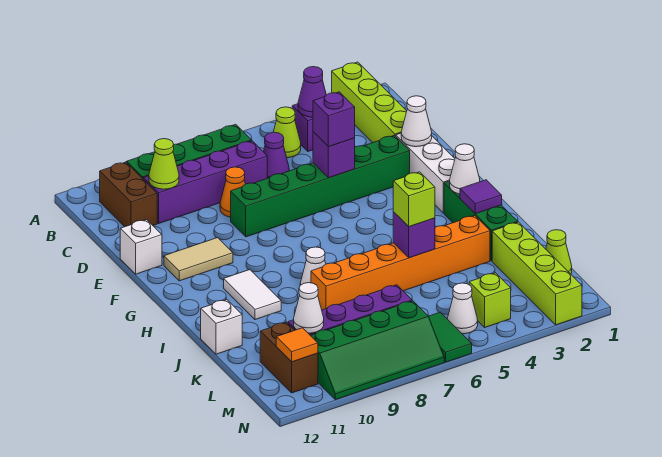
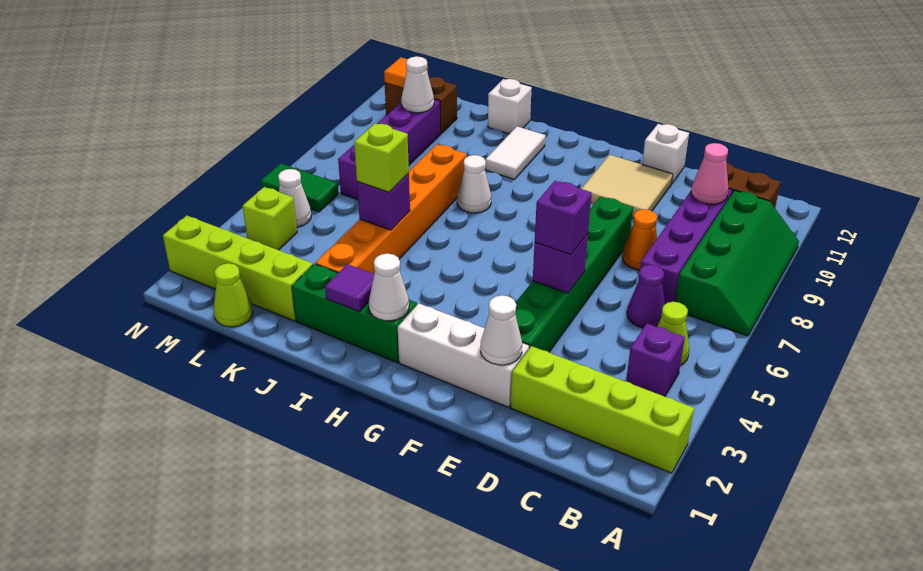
purple 1x1 cone [298,67,326,117] -> none
lime 1x1 cone [149,139,179,189] -> pink 1x1 cone [691,143,729,204]
tan 1x2 tile [164,238,233,281] -> tan 2x2 tile [581,155,673,218]
white 1x2 tile [224,270,281,320] -> white 1x2 tile turned to [485,126,546,180]
green 2x4 slope [310,301,444,400] -> none

